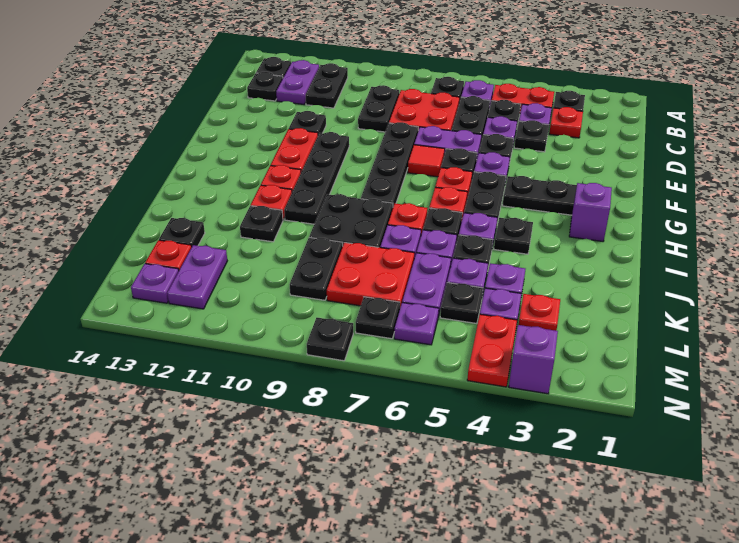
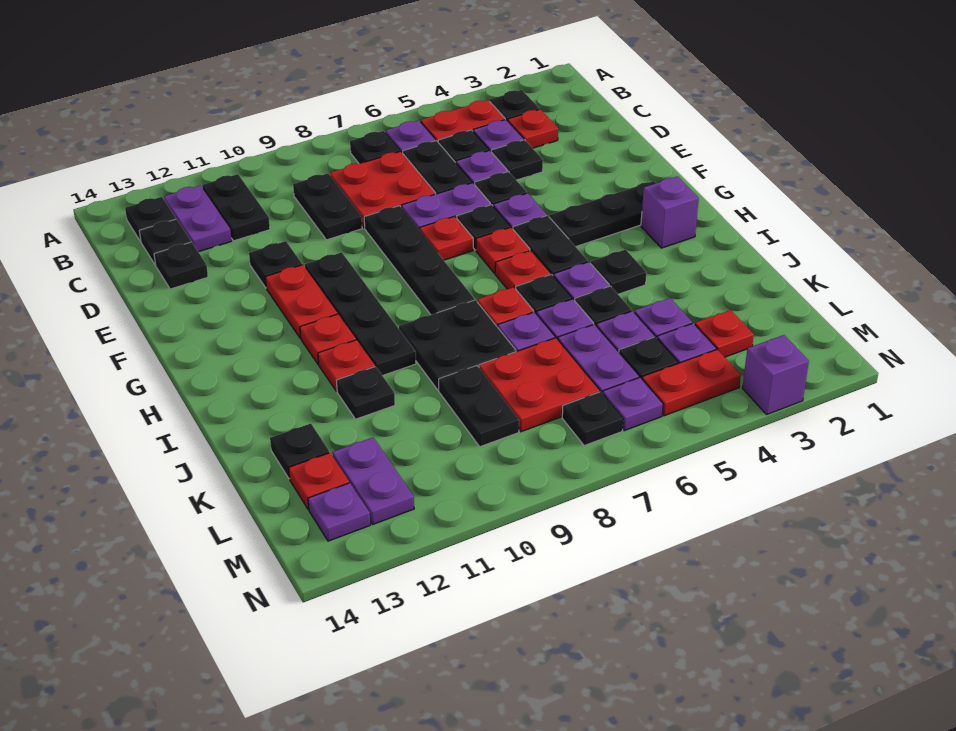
red 1x1 tile [408,145,445,177] -> red 1x1 plate [420,216,473,260]
red 1x2 plate [467,314,517,387] -> red 1x2 plate turned to [642,349,741,416]
black 1x1 plate [307,318,353,361] -> black 1x1 plate moved to [154,242,208,289]

